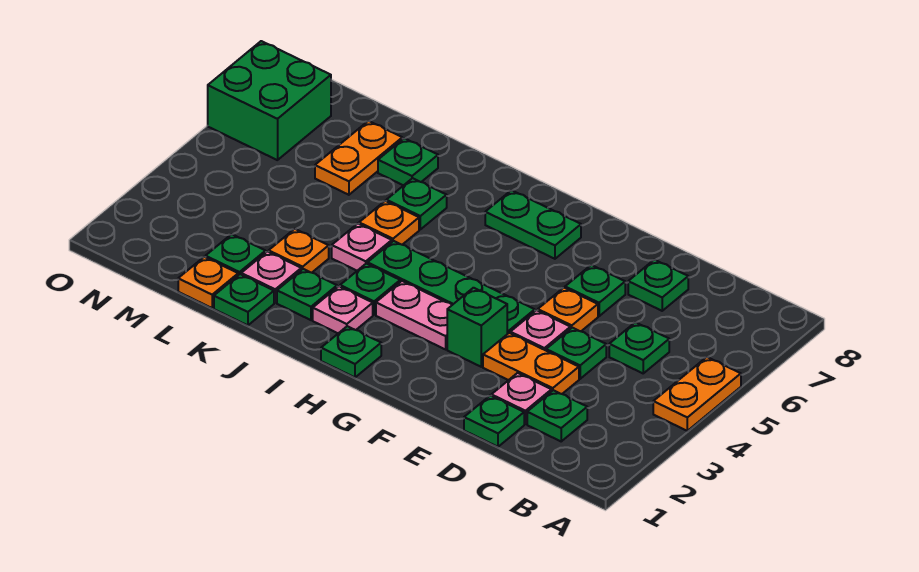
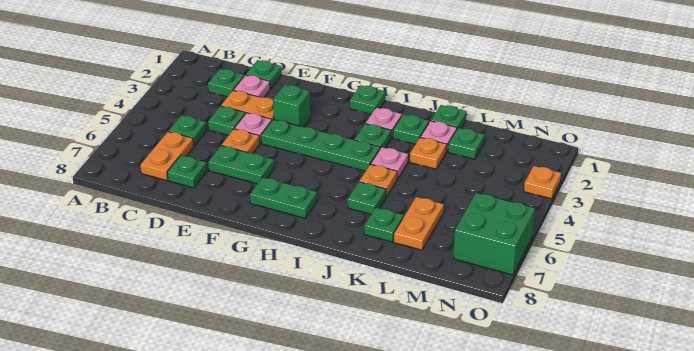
orange 1x2 plate [653,357,741,431] -> orange 1x2 plate moved to [141,132,194,181]
green 1x1 plate [565,265,625,316] -> green 1x2 plate [208,146,274,184]
pink 1x2 plate [376,281,452,349] -> none
orange 1x1 plate [178,257,238,308] -> orange 1x1 plate moved to [524,166,561,199]

